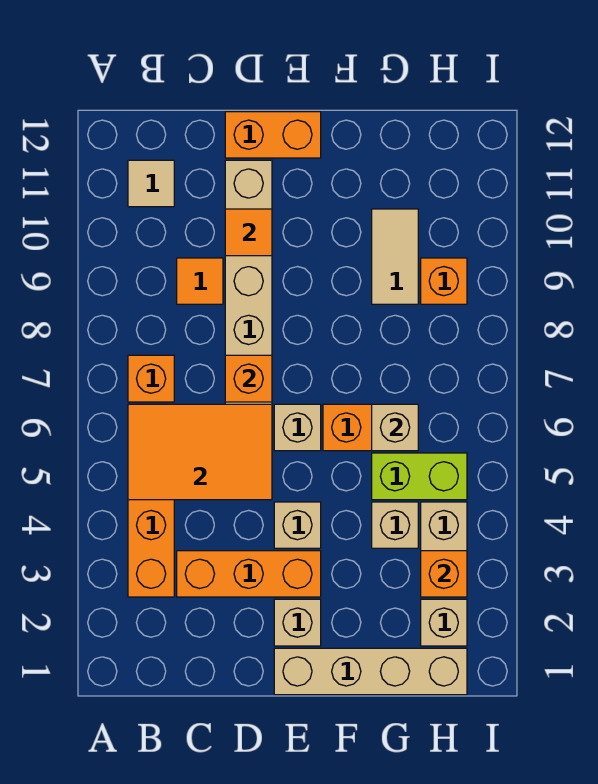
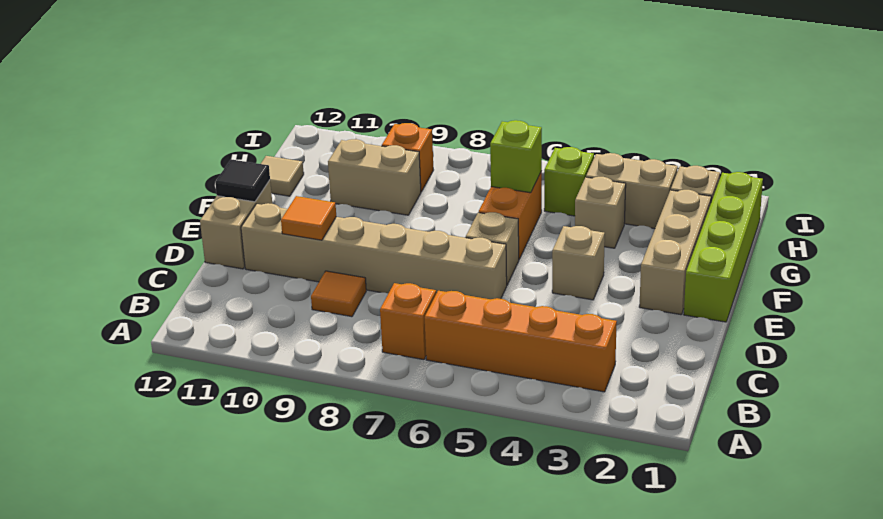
orange 2x3 tile [128,404,272,500] -> none
tan 1x1 tile [128,160,174,207] -> tan 1x1 tile moved to [261,156,304,196]
orange 1x3 brick [177,551,321,597] -> none
orange 1x1 brick [225,355,272,402] -> none
orange 1x2 brick [225,112,321,158] -> tan 1x2 brick [200,180,272,269]
tan 1x4 brick [274,648,467,695] -> lime 1x4 brick [684,172,763,322]
tan 1x1 brick [274,599,321,646] -> tan 1x3 brick [639,190,711,315]
none -> black 1x1 tile [215,159,270,202]
lime 1x2 brick [372,453,467,500] -> lime 1x1 brick [544,147,594,216]
tan 1x1 brick [372,404,418,451] -> lime 1x1 brick [490,120,542,193]
tan 1x2 tile [372,209,418,304] -> tan 1x2 brick [328,139,421,215]
orange 1x1 brick [421,551,467,597] -> none

